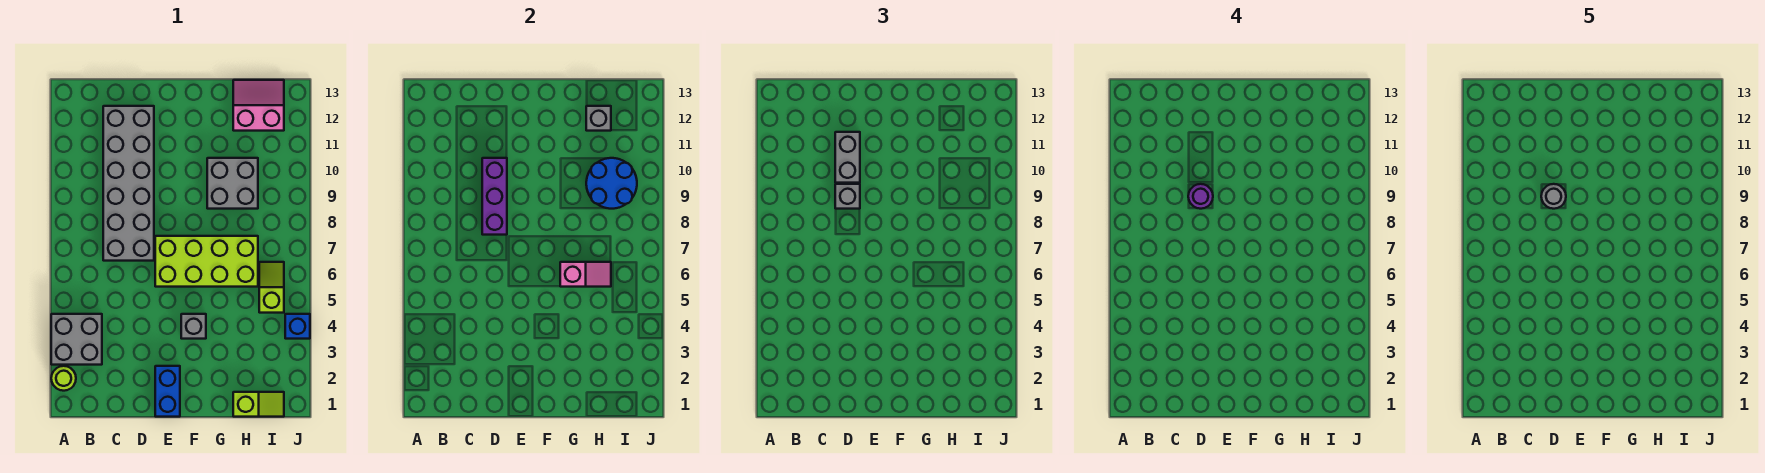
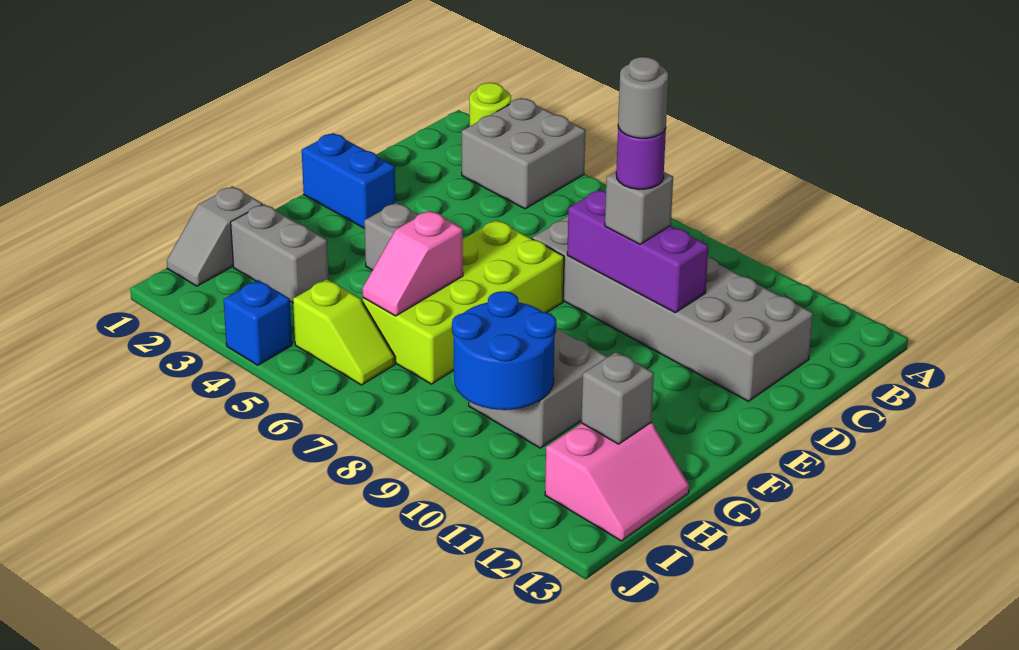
grey 1x2 brick [835,132,860,183] -> grey 1x2 brick moved to [231,204,329,303]
lime 1x2 slope [233,392,284,417] -> grey 1x2 slope [167,186,262,286]

